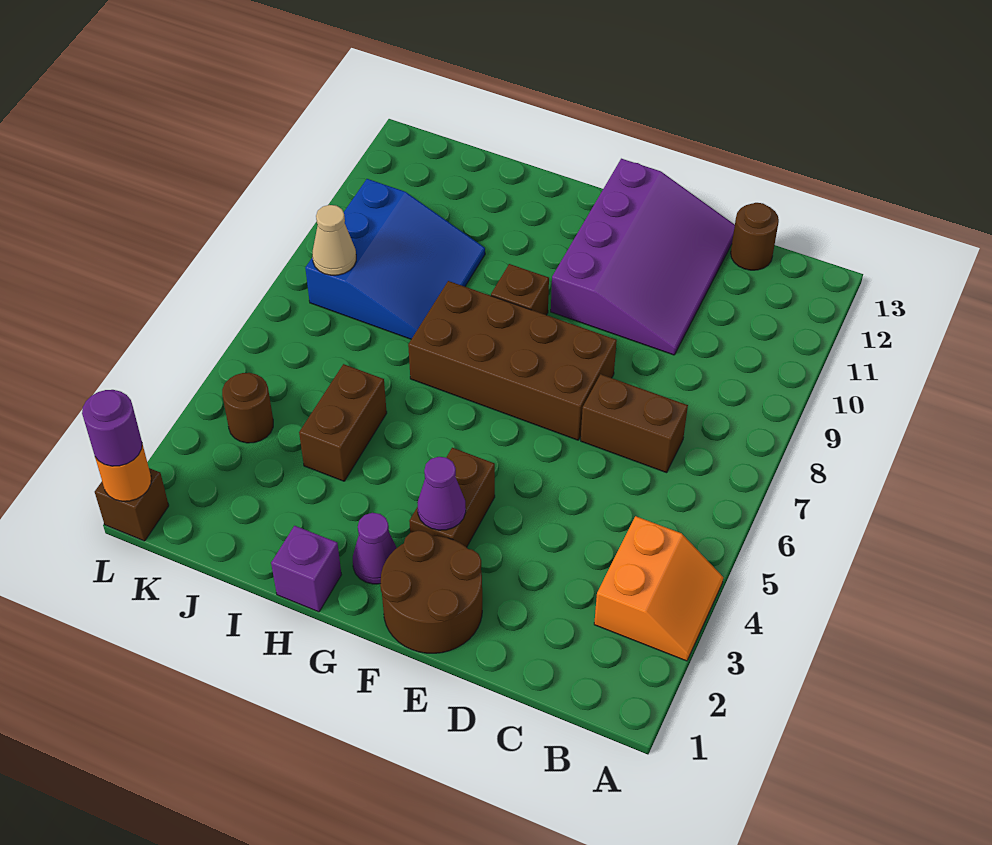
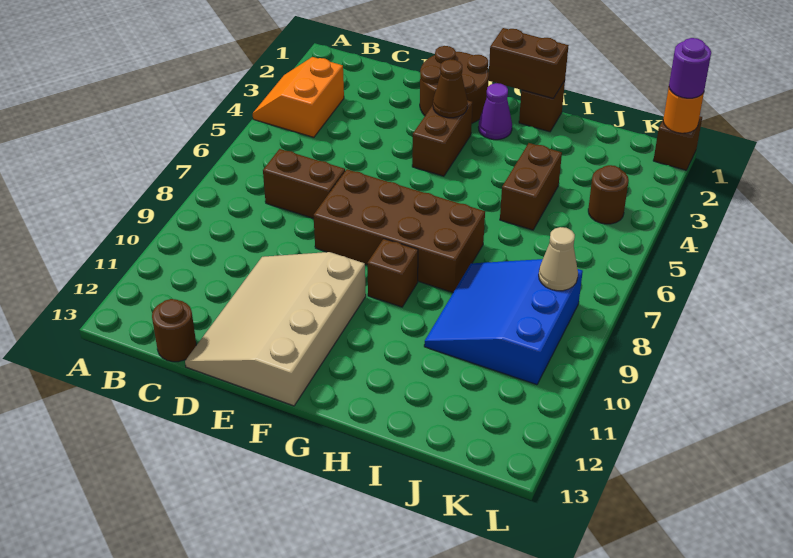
purple 3x4 slope [551,159,735,355] -> tan 3x4 slope [185,252,366,406]
purple 1x1 cone [417,457,466,530] -> brown 1x1 cone [433,59,468,118]
none -> brown 1x2 brick [488,28,569,98]
purple 1x1 brick [271,526,341,612] -> brown 1x1 brick [519,81,565,132]

